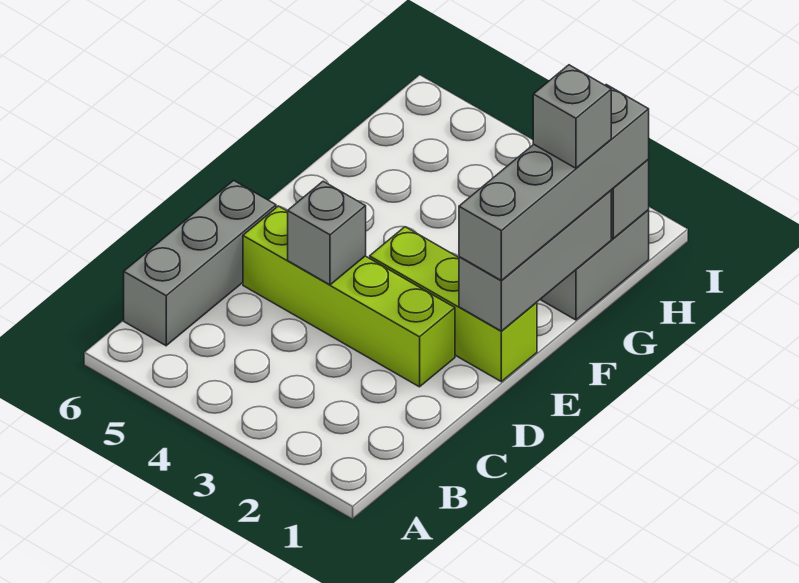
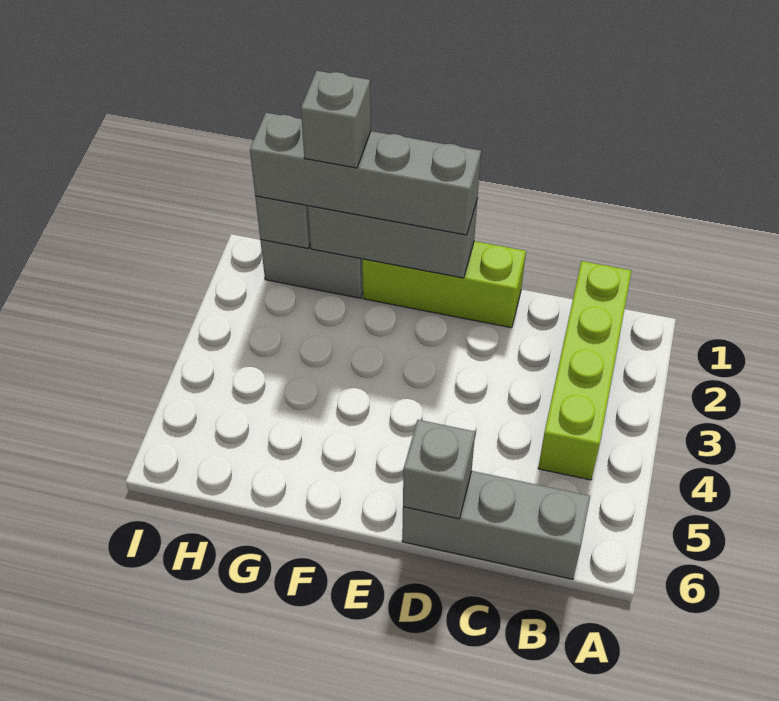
lime 1x4 brick [243,206,455,387] -> lime 1x4 brick moved to [538,261,631,480]
grey 1x1 brick [288,181,366,285] -> grey 1x1 brick moved to [403,420,475,519]
lime 1x3 brick [370,227,537,382] -> lime 1x3 brick turned to [362,241,526,328]

